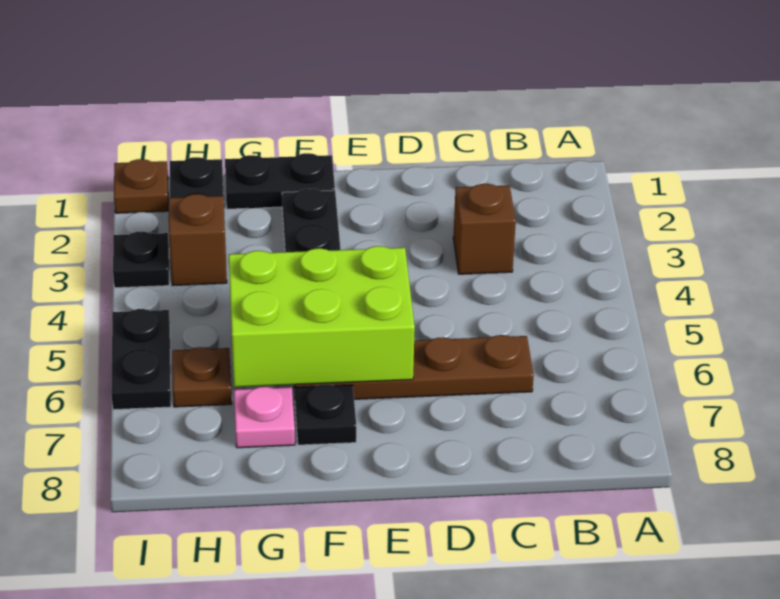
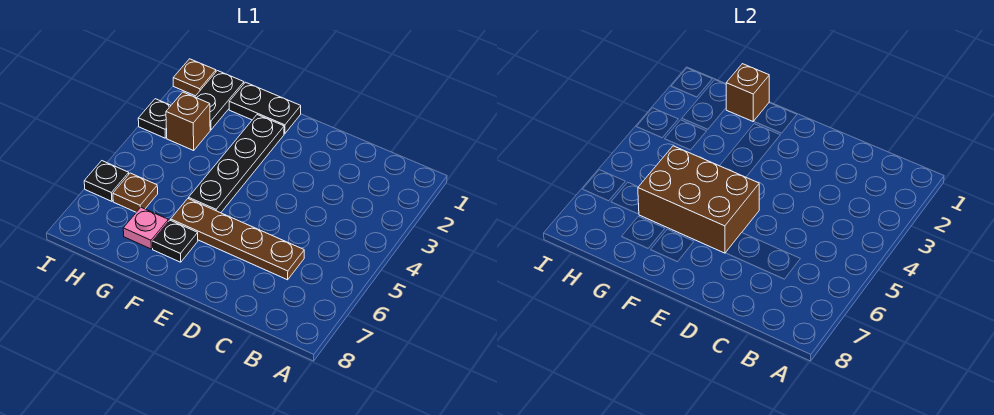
brown 1x1 brick [453,184,516,274] -> brown 1x1 brick moved to [726,64,769,121]
lime 2x3 brick [229,246,415,387] -> brown 2x3 brick [638,146,759,253]
black 1x2 plate [111,309,171,410] -> black 1x1 plate [84,161,129,201]

